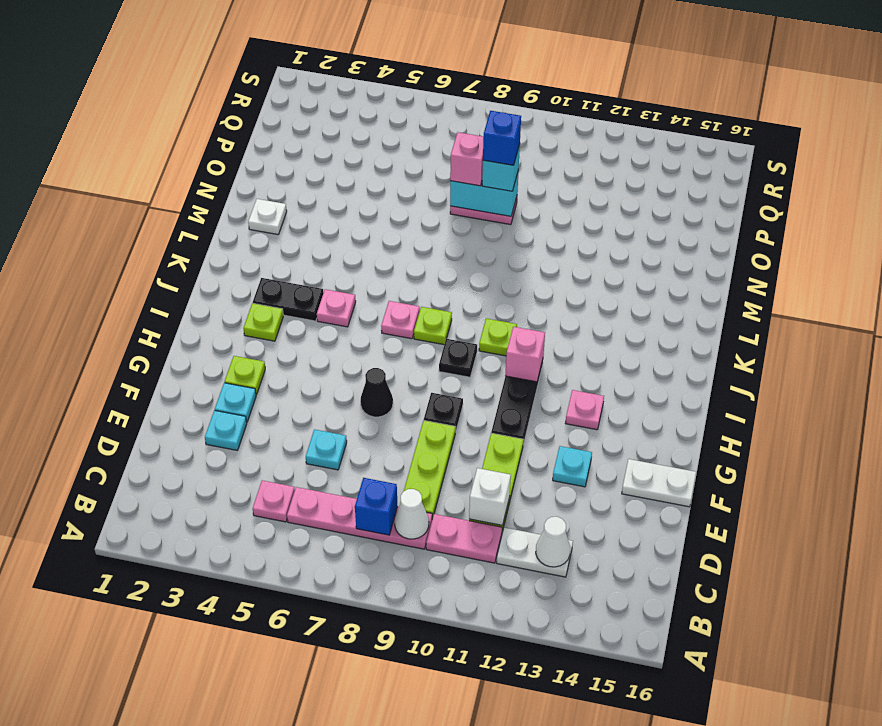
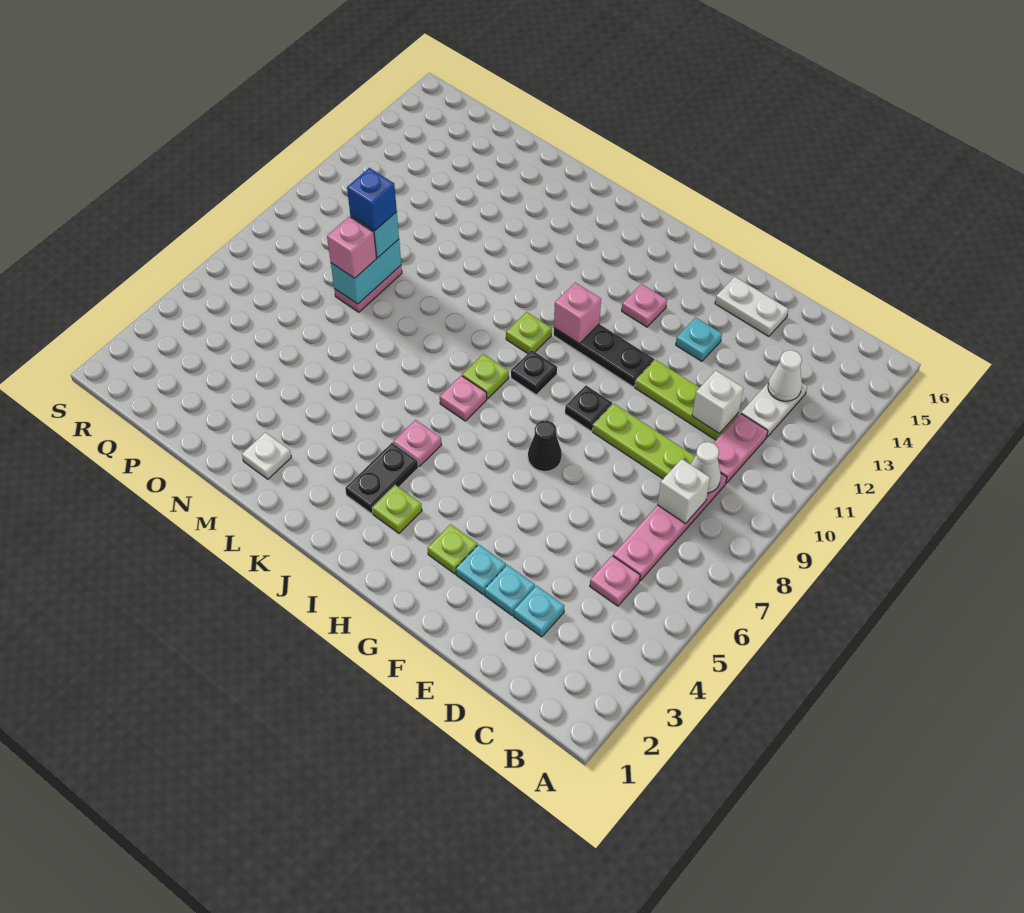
blue 1x1 brick [355,478,398,535] -> white 1x1 brick [657,459,710,524]
cyan 1x1 plate [306,429,347,470] -> cyan 1x1 plate moved to [514,586,564,637]
white 1x2 plate [622,459,696,507] -> white 1x2 plate turned to [715,277,789,336]

